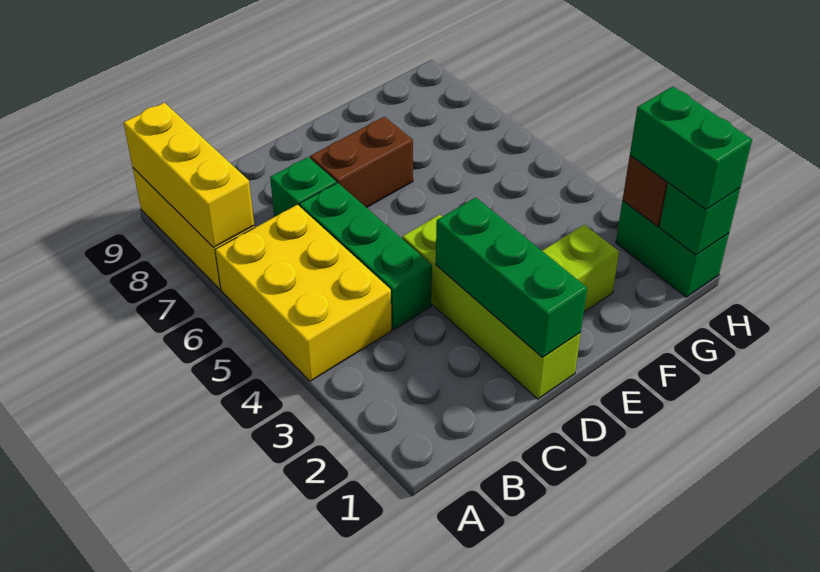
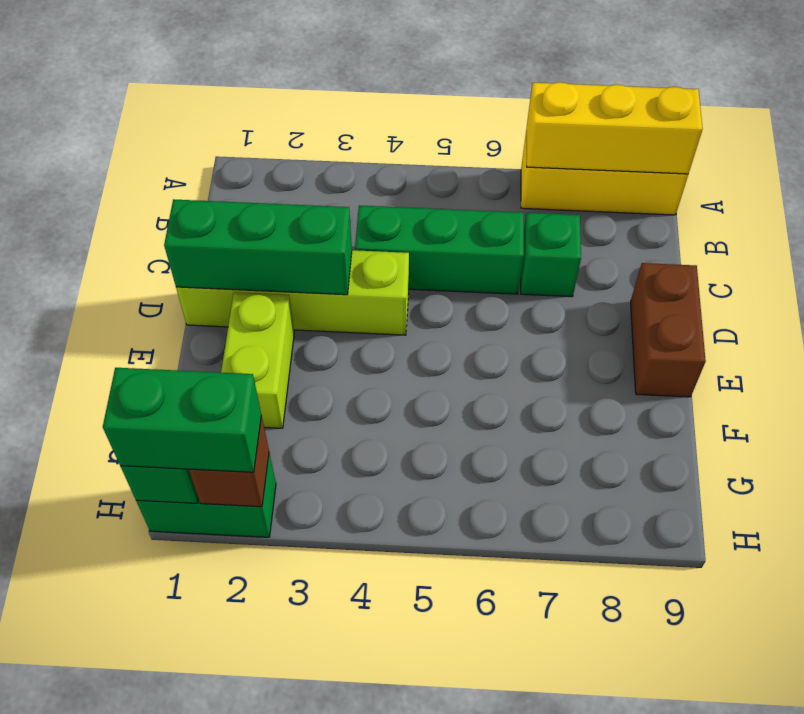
yellow 2x3 brick [215,205,392,381] -> none
brown 1x2 brick [310,117,413,208] -> brown 1x2 brick moved to [631,263,706,397]

